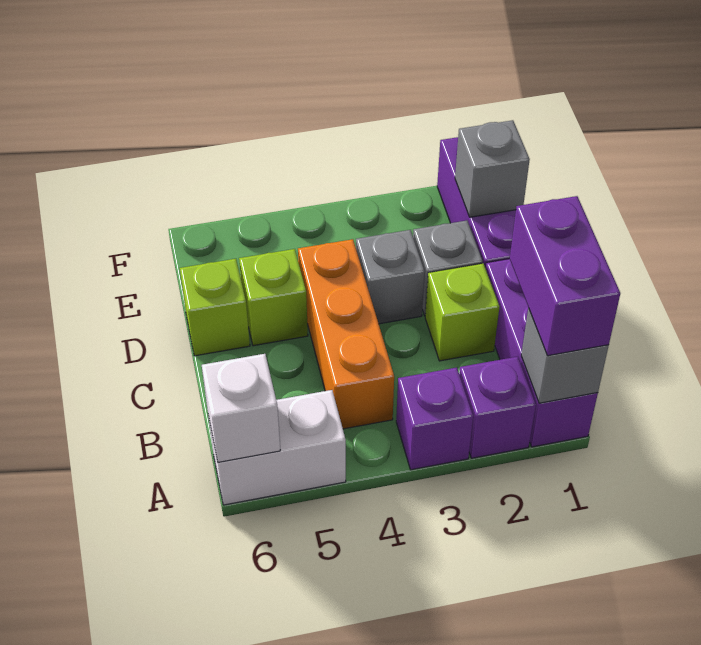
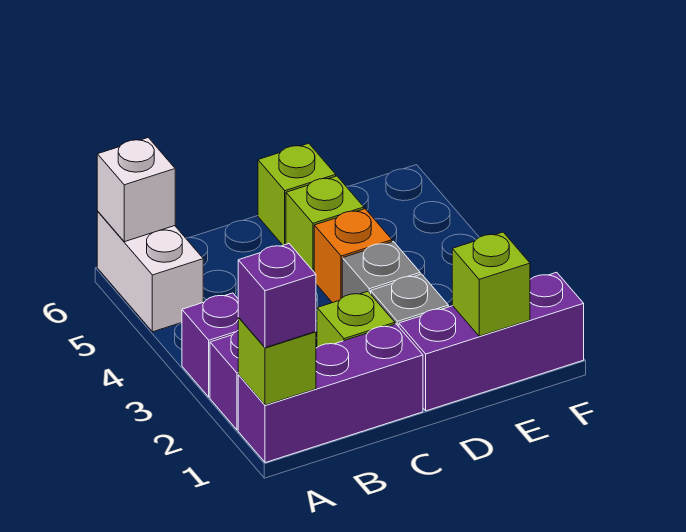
grey 1x1 brick [521,308,609,403] -> lime 1x1 brick [238,318,316,405]
purple 1x2 brick [510,196,620,356] -> purple 1x1 brick [238,244,316,348]
orange 1x3 brick [298,239,394,429] -> orange 1x1 brick [314,209,392,303]
grey 1x1 brick [455,120,530,217] -> lime 1x1 brick [452,232,530,336]

